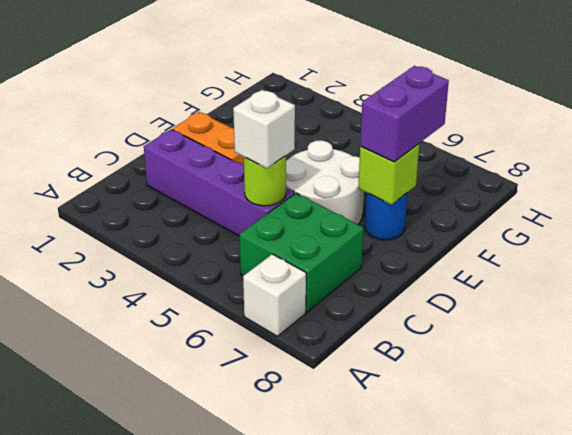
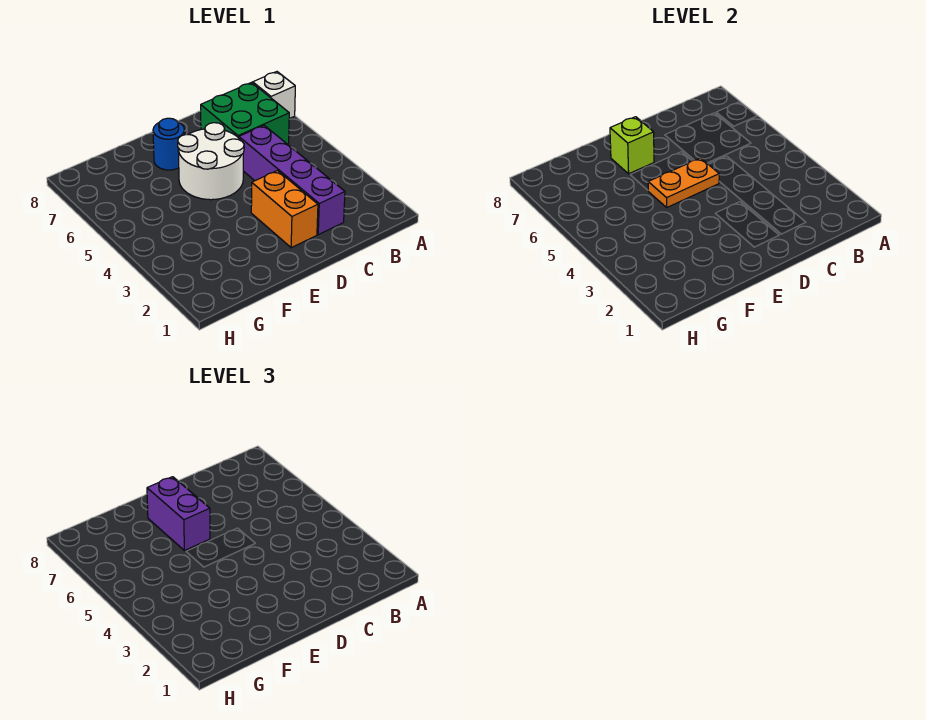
lime 1x1 round brick [244,156,286,206] -> none
white 1x1 brick [233,90,295,168] -> none
none -> orange 1x2 plate [648,158,719,207]
purple 1x2 brick [360,66,449,162] -> purple 1x2 brick turned to [147,477,210,551]

